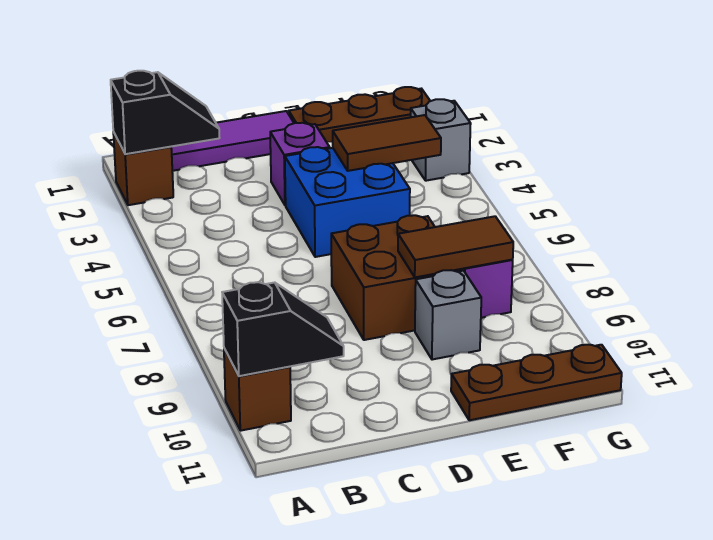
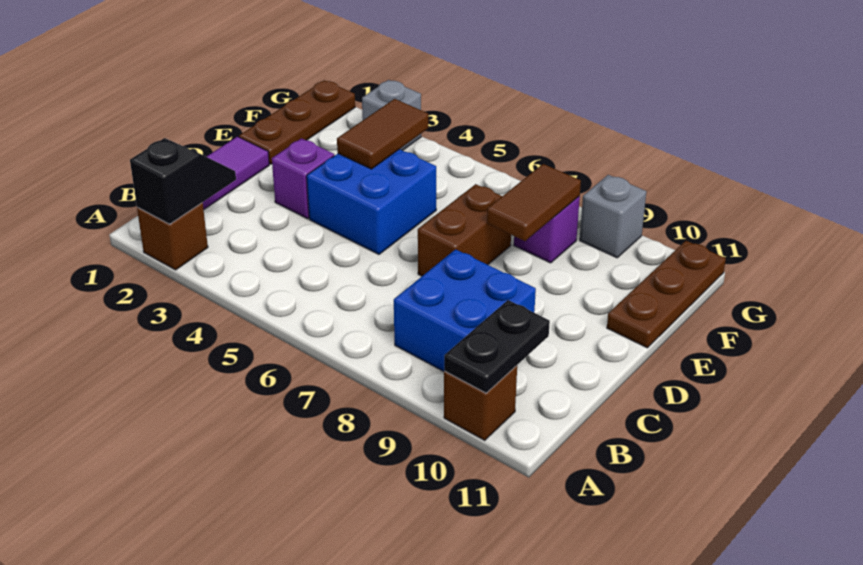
black 1x2 slope [222,282,344,376] -> black 1x2 plate [444,300,550,393]
none -> blue 2x2 brick [394,249,536,371]
brown 2x2 brick [331,215,463,340] -> brown 1x2 brick [418,184,511,276]
grey 1x1 brick [415,270,481,360] -> grey 1x1 brick moved to [580,175,646,258]

